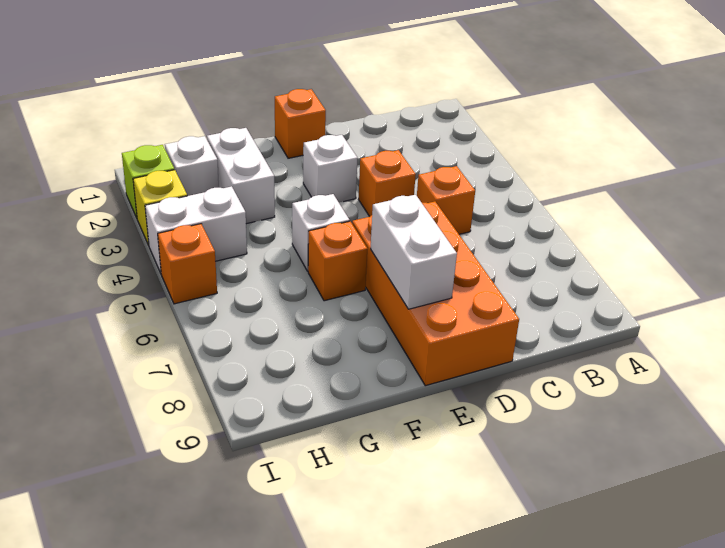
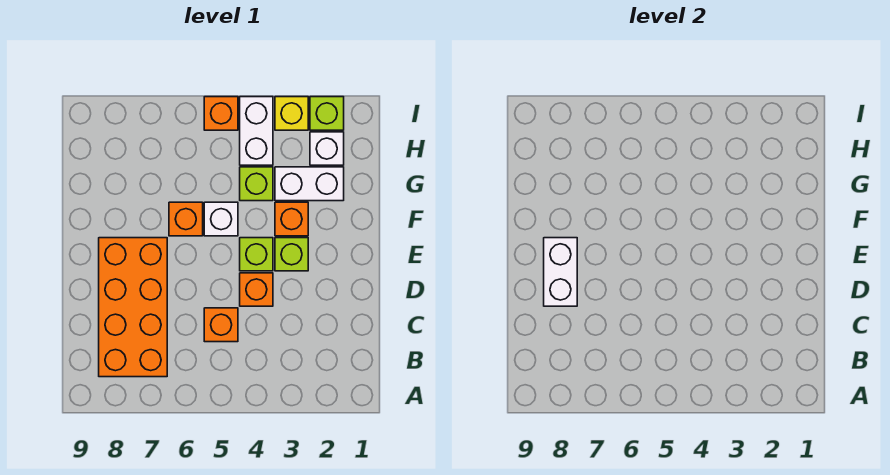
orange 2x4 brick [352,202,519,386] -> orange 2x4 brick turned to [99,238,167,377]
orange 1x1 brick [275,89,326,158] -> orange 1x1 brick moved to [275,202,308,236]
white 1x1 brick [303,135,357,202] -> lime 1x1 brick [275,238,308,271]
none -> lime 1x1 brick [240,238,273,271]
white 1x2 brick [371,195,457,309] -> white 1x2 brick turned to [544,238,577,306]
none -> lime 1x1 brick [240,167,273,201]

